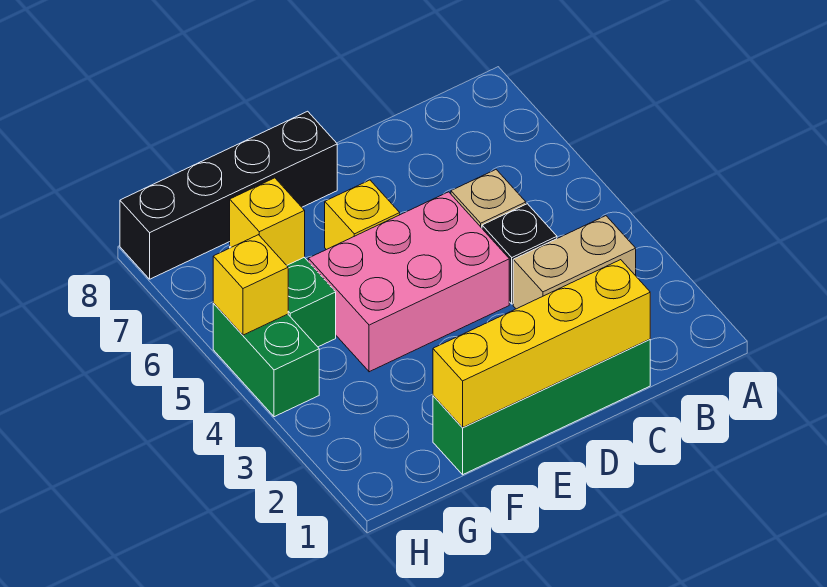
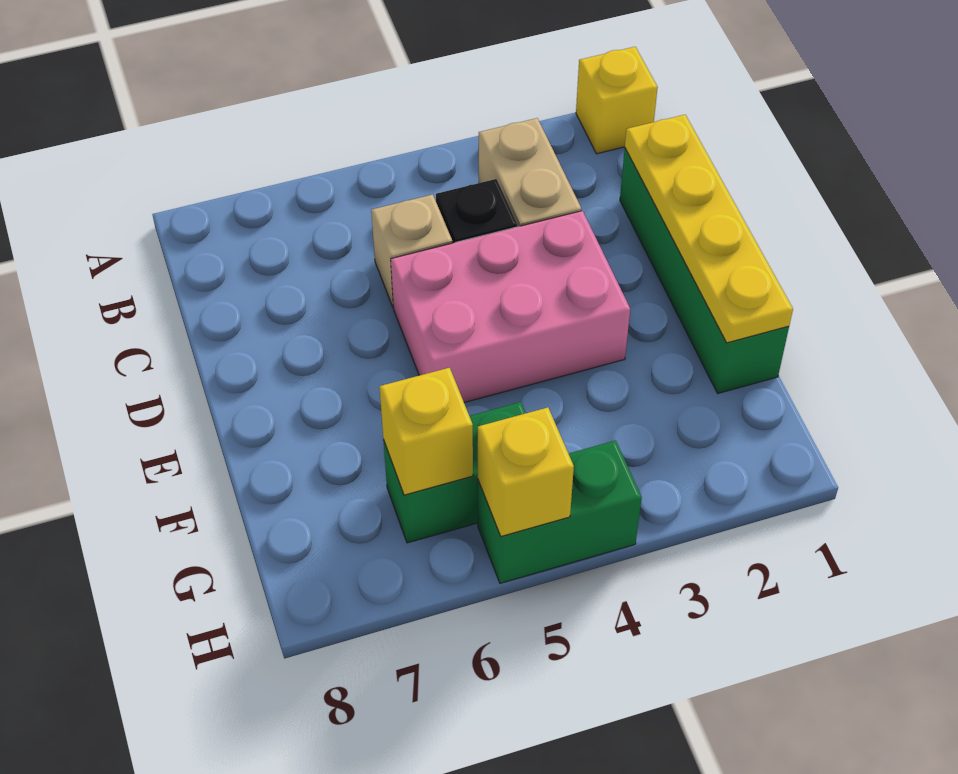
yellow 1x4 brick [433,260,650,428] -> yellow 1x4 plate [625,115,793,343]
pink 2x3 brick [308,192,509,372] -> pink 2x3 brick turned to [391,211,630,403]
yellow 1x1 brick [325,180,400,250] -> yellow 1x1 brick moved to [576,47,658,154]
black 1x4 brick [120,111,337,279] -> none

